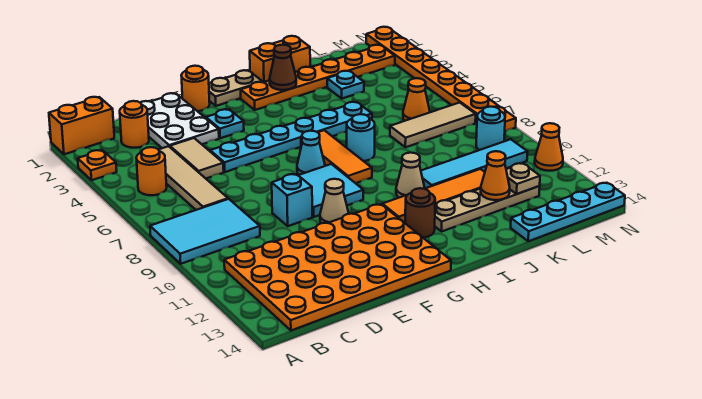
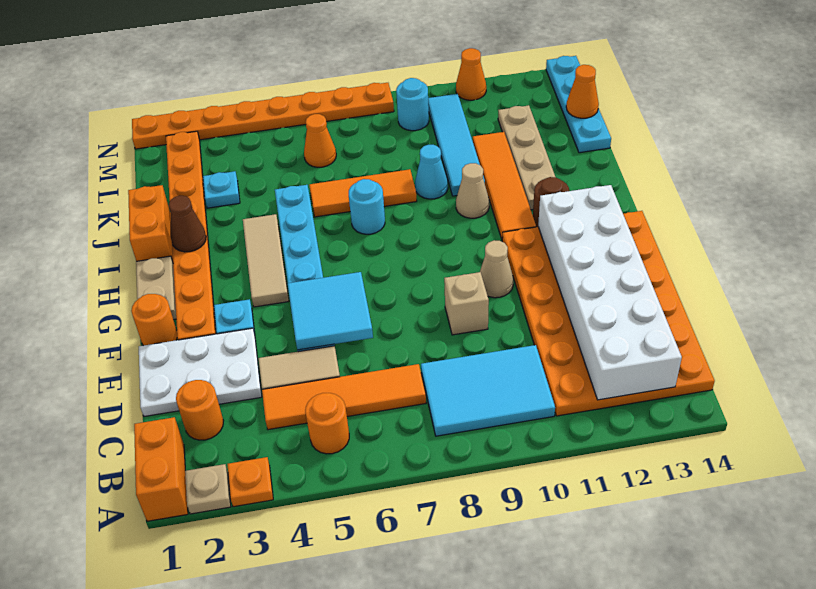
cyan 2x3 tile [150,199,260,264] -> cyan 2x3 tile turned to [421,345,555,436]
none -> white 2x6 brick [538,185,682,400]
tan 1x4 tile [158,146,228,210] -> orange 1x4 tile [262,364,426,430]
cyan 1x1 brick [272,174,312,226] -> tan 1x1 brick [444,272,489,335]
cyan 2x2 tile [298,164,363,217] -> cyan 2x2 tile moved to [288,272,373,350]
cyan 1x1 cone [297,131,325,175] -> cyan 1x1 cone moved to [415,145,448,199]
orange 1x6 plate [241,45,395,110] -> orange 1x8 plate [166,131,216,340]
orange 1x3 tile [301,130,372,183] -> orange 1x3 tile moved to [309,169,417,217]
tan 1x3 tile [390,103,476,147] -> tan 1x3 tile moved to [243,214,289,307]
orange 1x1 cone [481,151,510,200] -> orange 1x1 cone moved to [566,65,599,118]
tan 1x1 plate [506,163,540,194] -> tan 1x1 plate moved to [185,464,231,514]

